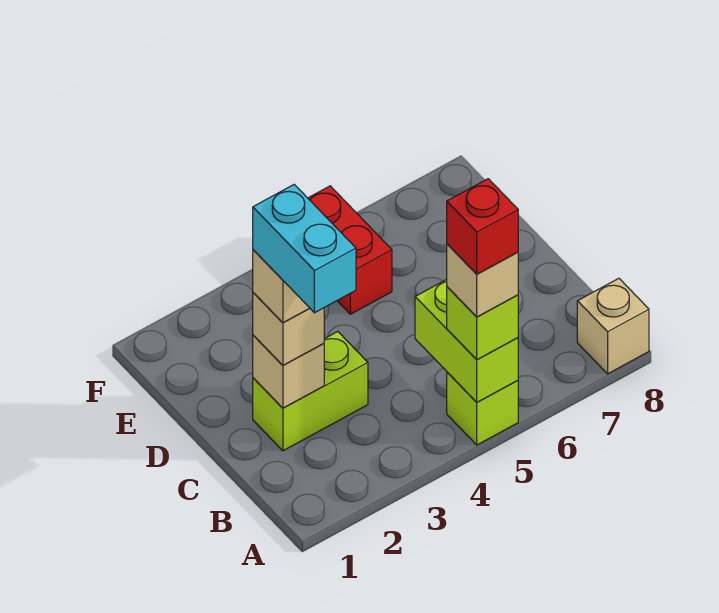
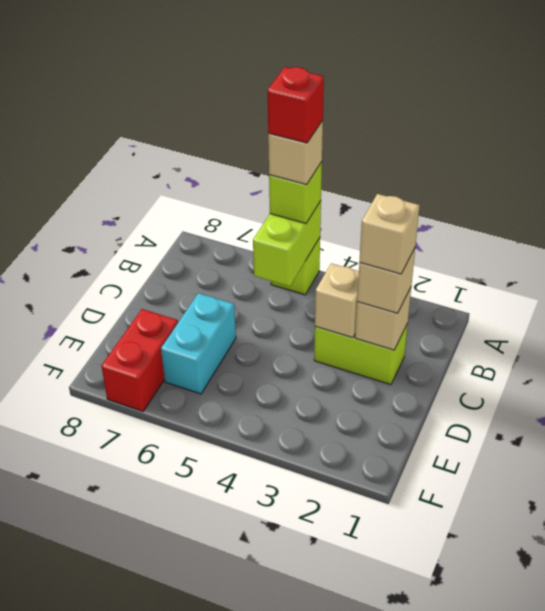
tan 1x1 brick [577,278,649,374] -> tan 1x1 brick moved to [315,263,359,338]
cyan 1x2 brick [253,184,356,313] -> cyan 1x2 brick moved to [161,293,236,394]
red 1x2 brick [308,186,392,314] -> red 1x2 brick moved to [102,309,178,411]

